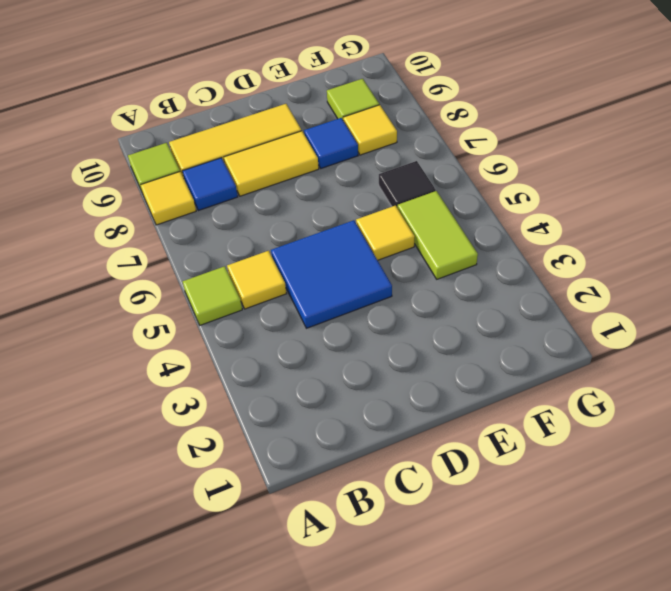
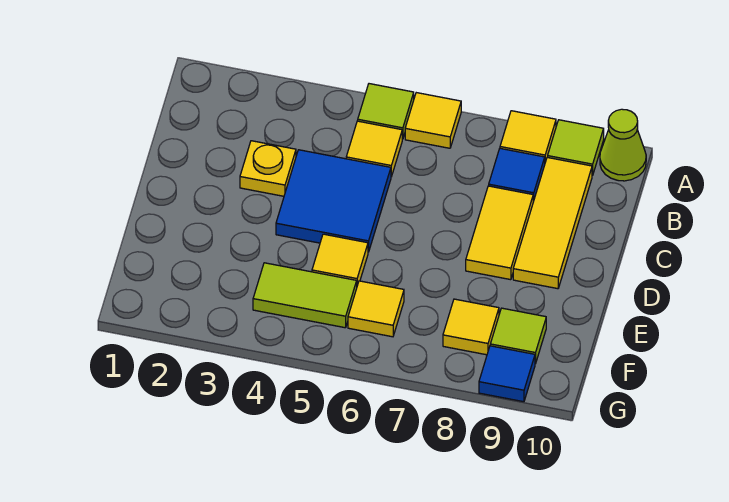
none -> yellow 1x1 tile [405,93,461,148]
none -> lime 1x1 cone [600,109,646,181]
none -> yellow 1x1 plate [240,141,296,196]
blue 1x1 tile [304,118,358,168] -> blue 1x1 tile moved to [479,346,535,402]
black 1x1 tile [379,161,436,208] -> yellow 1x1 tile [348,281,404,337]

